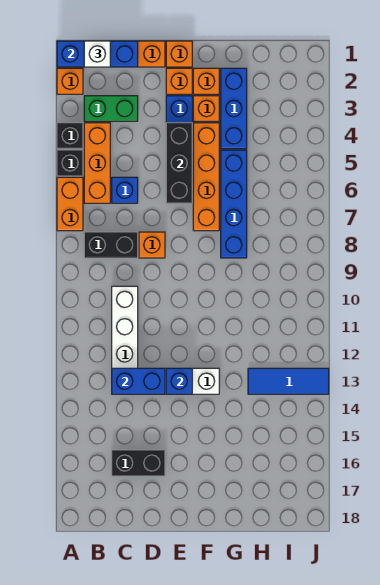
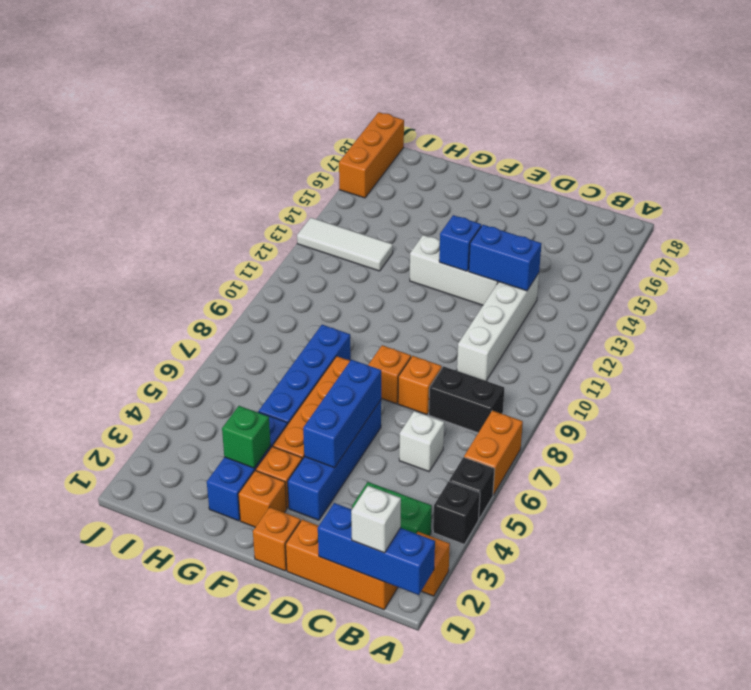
orange 1x3 brick [84,123,110,203] -> orange 1x3 brick moved to [339,112,404,198]
blue 1x1 brick [112,177,138,203] -> white 1x1 brick [399,411,444,472]
black 1x2 brick [112,450,165,476] -> none
orange 1x1 brick [166,68,192,94] -> orange 1x1 brick moved to [368,345,411,404]
black 1x3 brick [166,123,192,203] -> blue 1x3 brick [303,360,381,468]
none -> green 1x1 brick [222,406,271,468]
blue 1x3 tile [248,368,329,394] -> white 1x3 tile [297,218,393,271]

